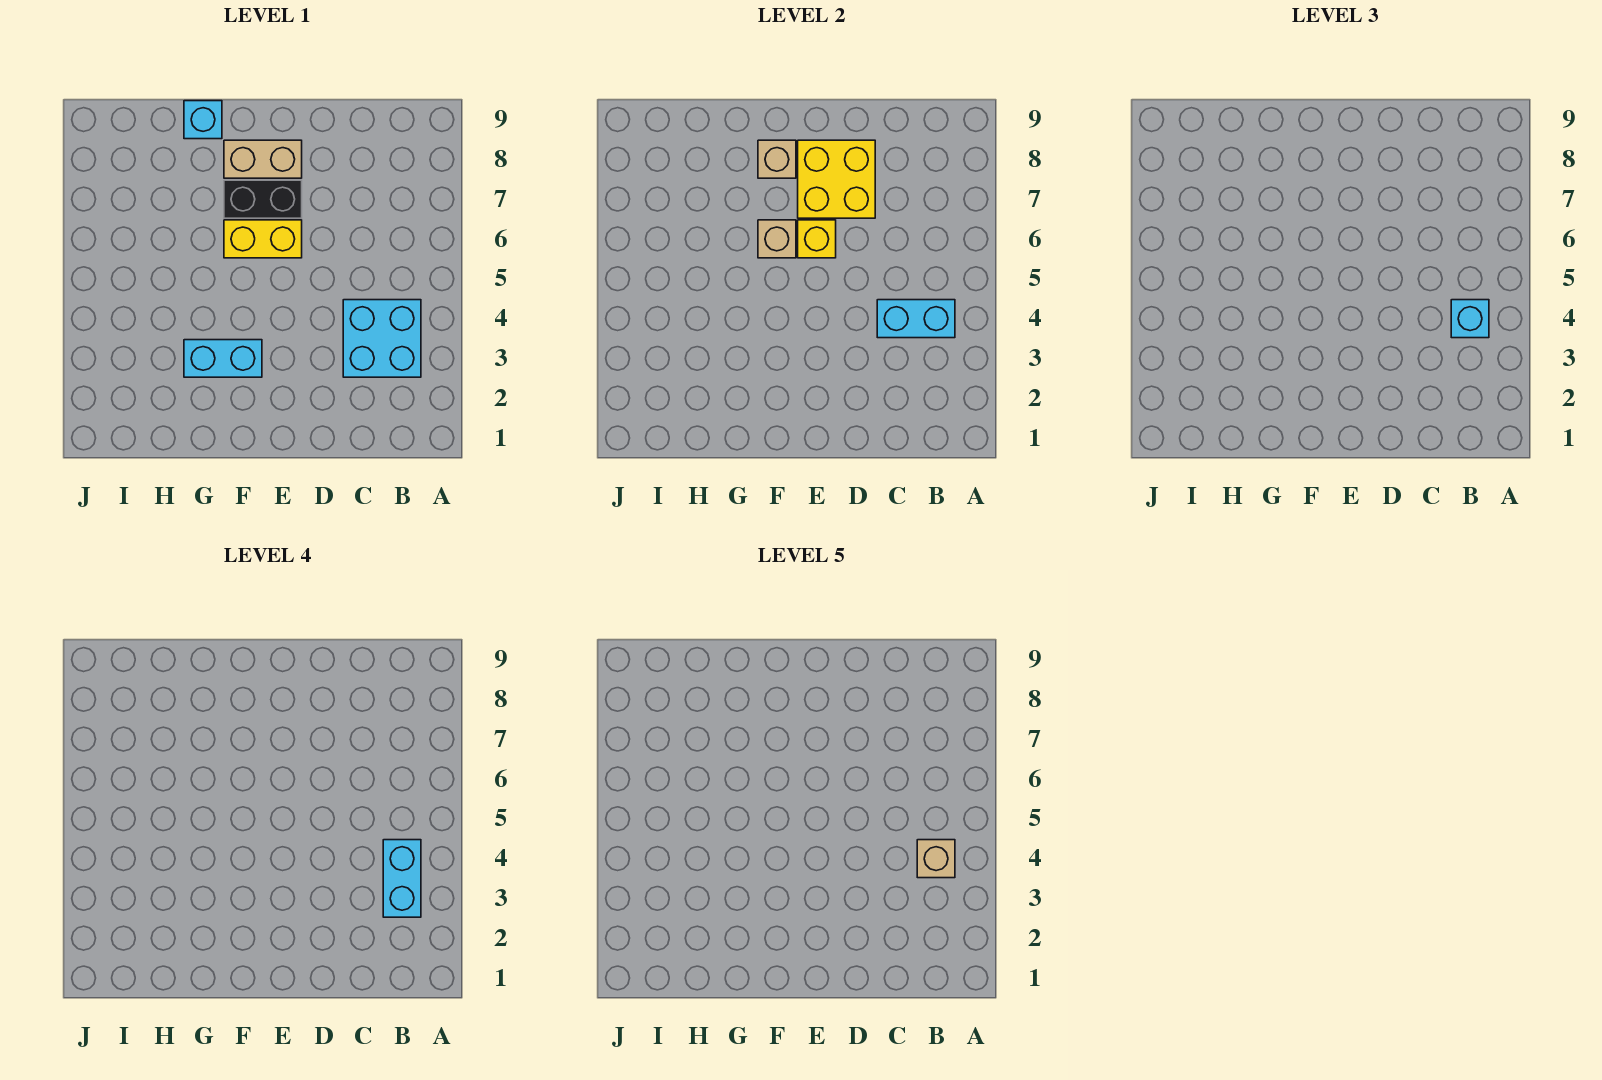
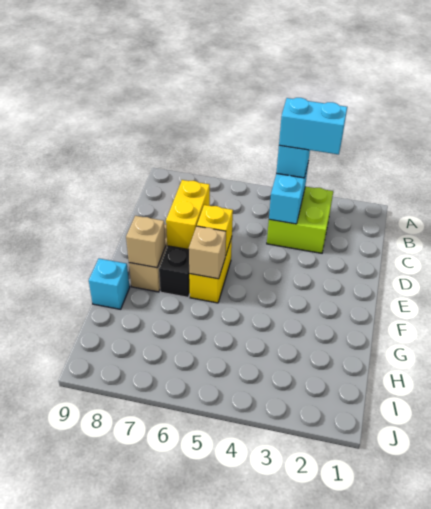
cyan 2x2 brick [343,300,421,377] -> lime 2x2 brick [267,187,333,253]
tan 1x1 brick [917,840,955,878] -> none
yellow 2x2 brick [798,140,875,218] -> yellow 1x2 brick [166,180,210,250]
cyan 1x2 brick [184,340,262,377] -> none

